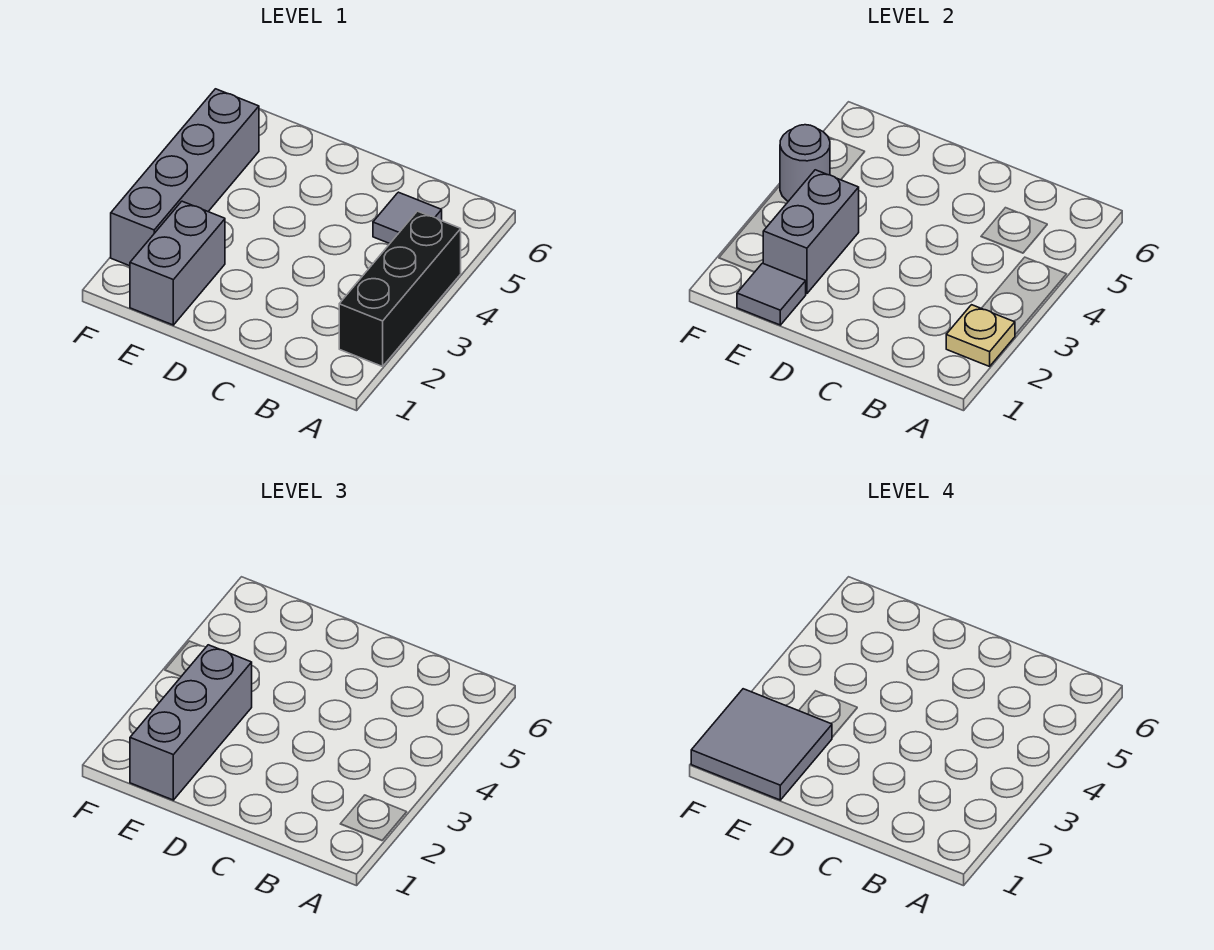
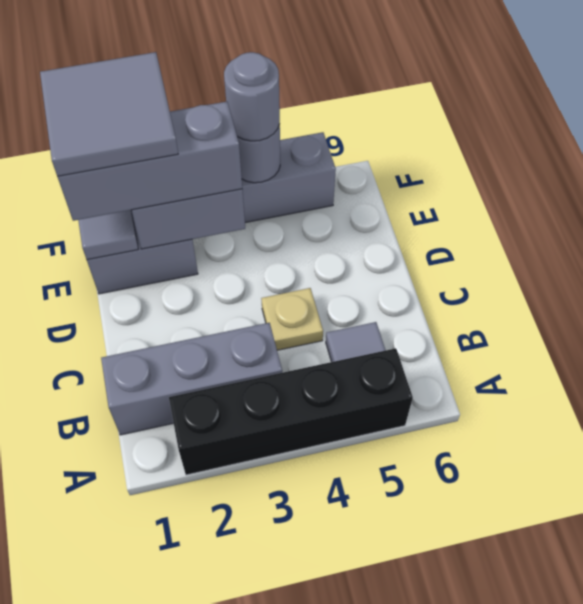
black 1x3 brick [339,211,461,366] -> black 1x4 brick [169,348,413,475]
tan 1x1 plate [946,305,1015,366] -> tan 1x1 plate moved to [261,288,323,350]
none -> grey 1x3 brick [101,323,282,435]
none -> grey 1x1 round brick [224,52,280,141]

